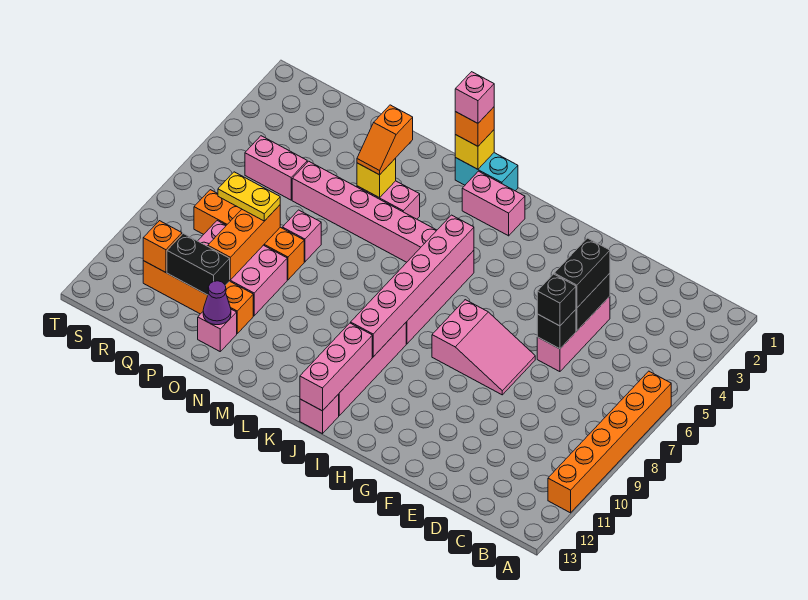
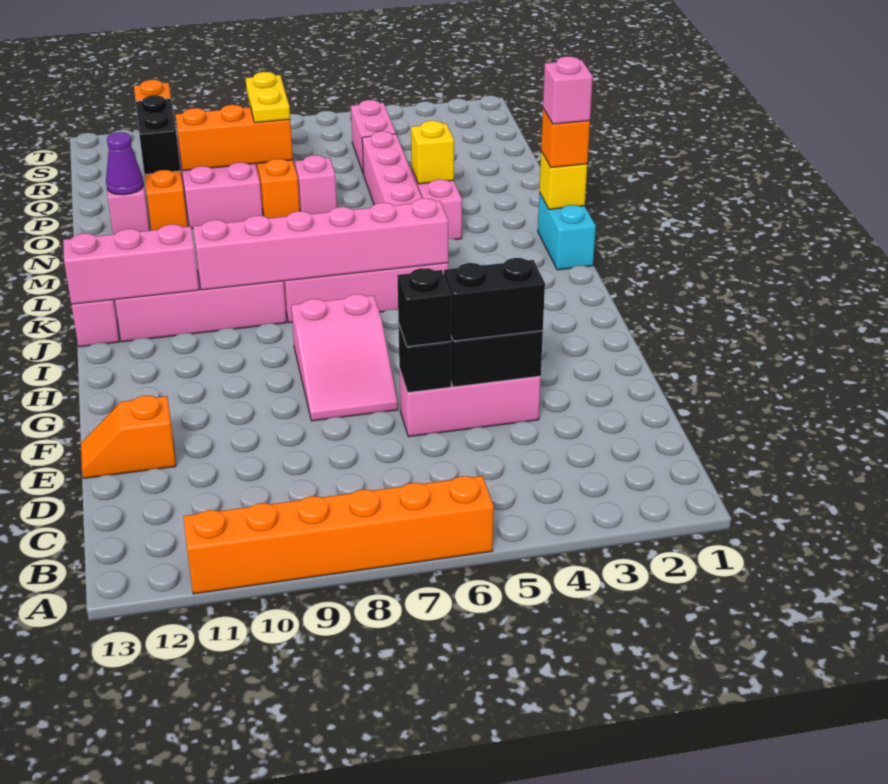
pink 1x2 brick [462,171,525,236] -> none
orange 1x2 slope [357,105,413,175] -> orange 1x2 slope moved to [81,396,176,478]

